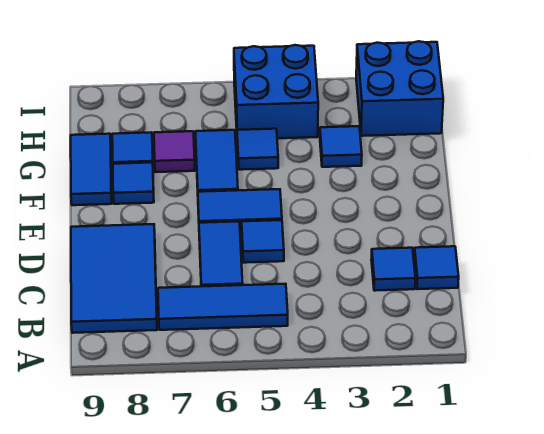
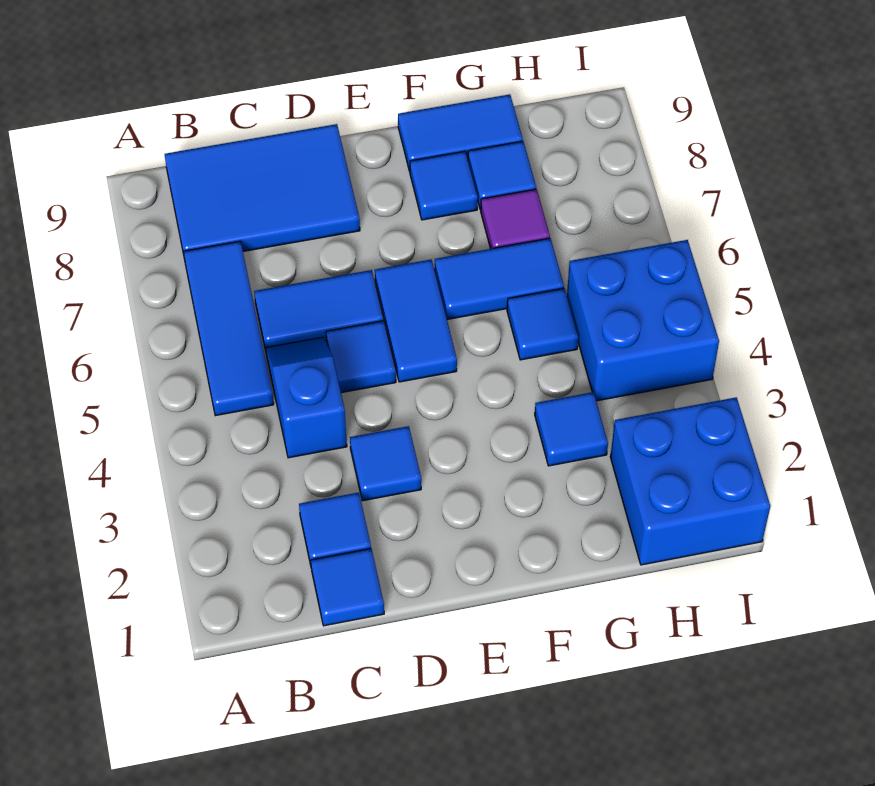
none -> blue 1x2 slope [266,337,347,458]
none -> blue 1x1 tile [350,426,421,501]

